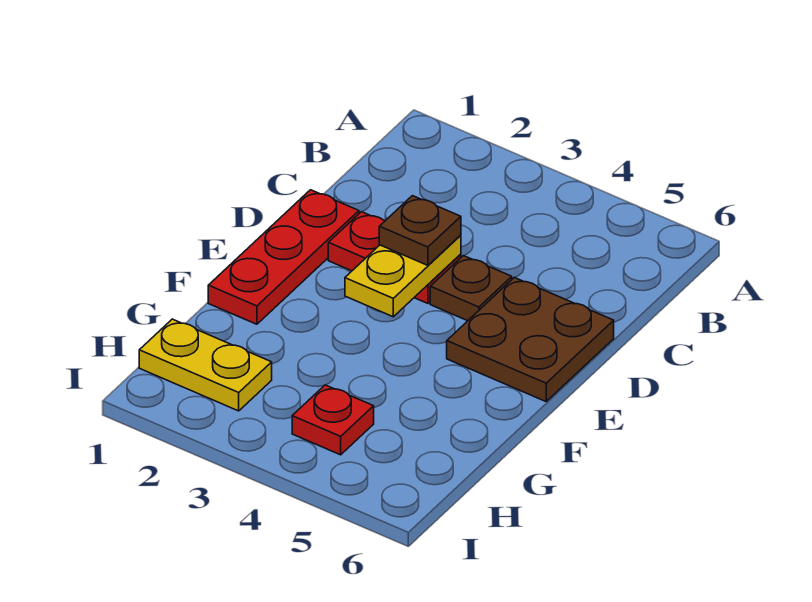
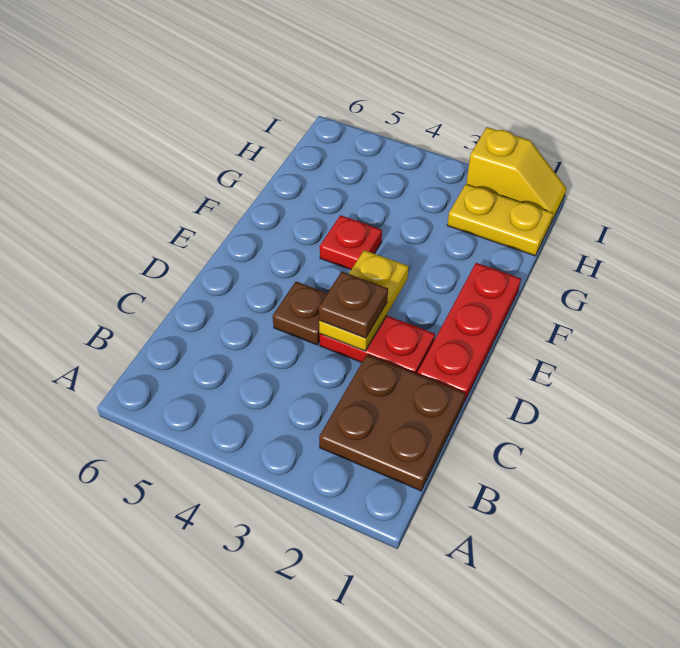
brown 2x2 plate [447,278,614,401] -> brown 2x2 plate moved to [319,355,465,491]
red 1x1 plate [292,385,374,455] -> red 1x1 plate moved to [320,215,382,270]
none -> yellow 1x2 slope [466,127,567,223]

